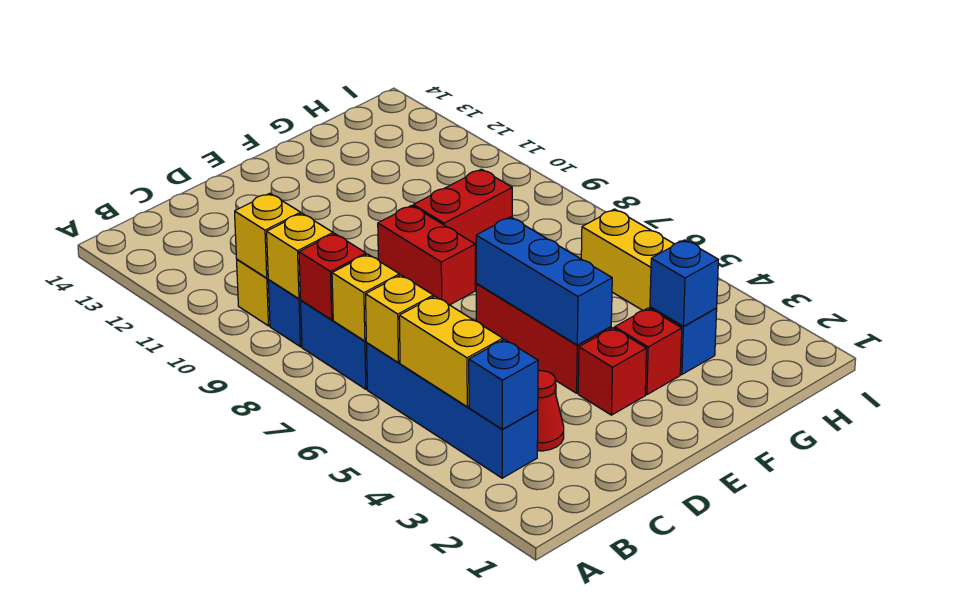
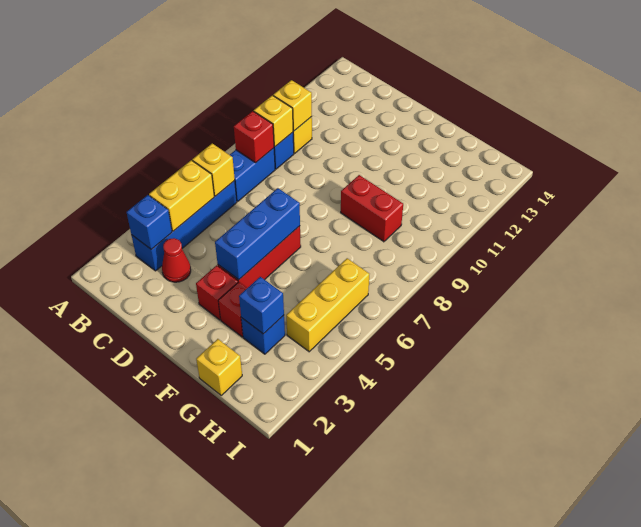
yellow 1x1 brick [332,254,400,341] -> yellow 1x1 brick moved to [196,339,242,395]
red 1x2 brick [378,206,475,305] -> none

